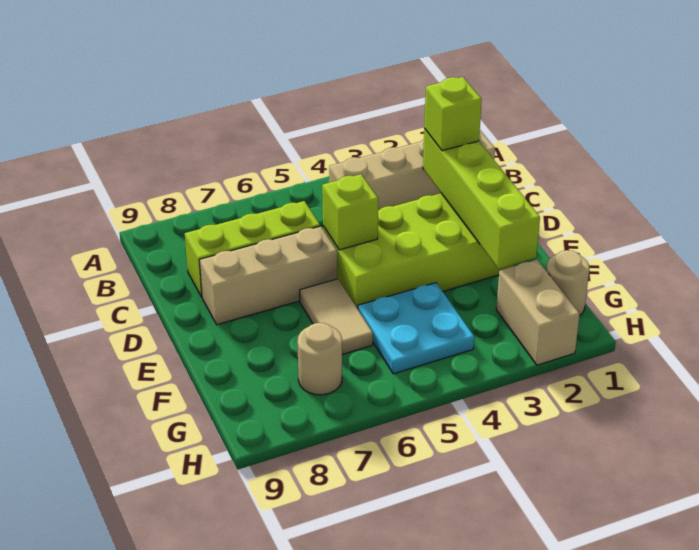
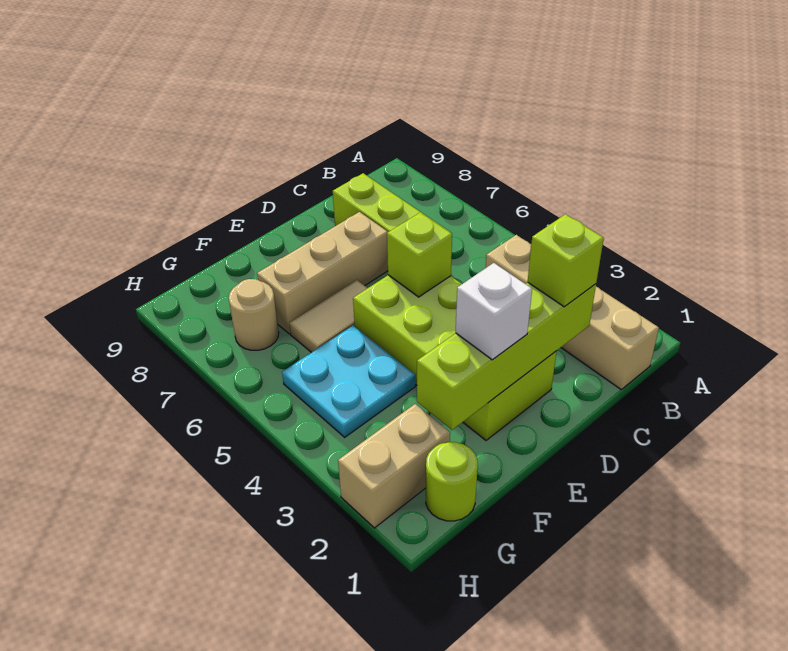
tan 1x3 brick [199,226,337,325] -> tan 1x3 brick turned to [257,212,388,334]
none -> white 1x1 brick [456,263,532,360]
tan 1x1 round brick [546,250,589,315] -> lime 1x1 round brick [426,442,478,521]

